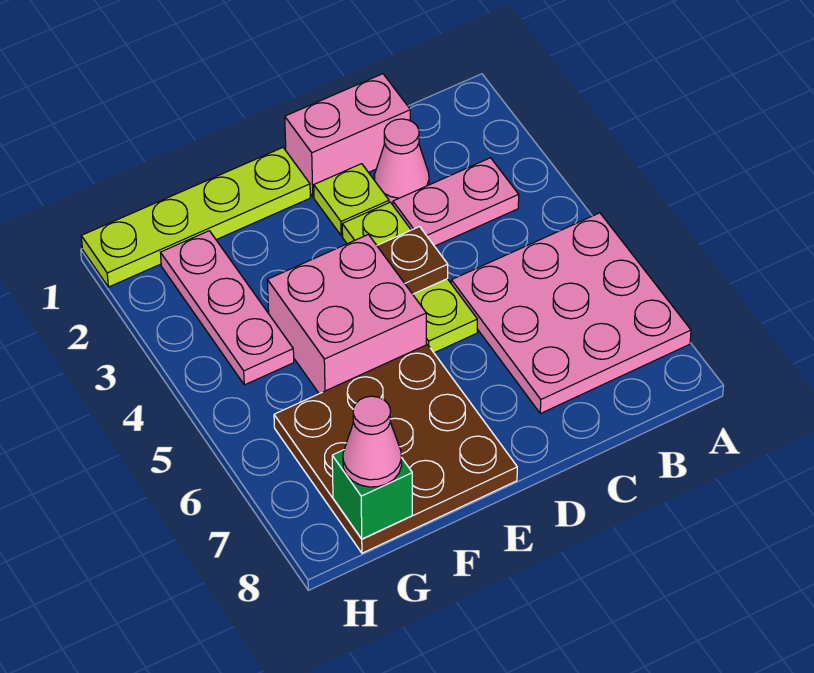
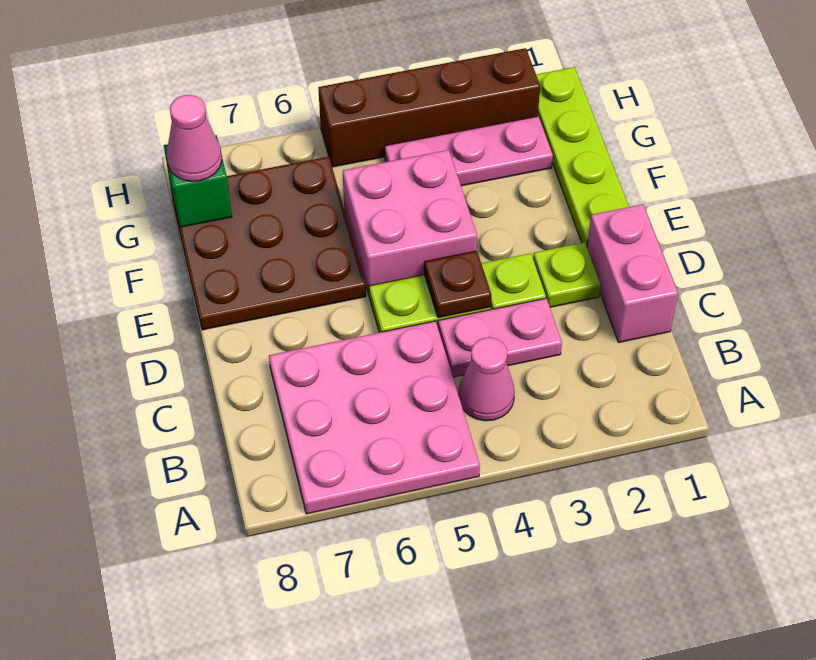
pink 1x2 plate [393,158,519,246] -> pink 1x2 plate turned to [438,298,562,377]
pink 1x1 cone [374,119,429,204] -> pink 1x1 cone moved to [459,337,515,421]
none -> brown 1x4 brick [318,48,540,167]

